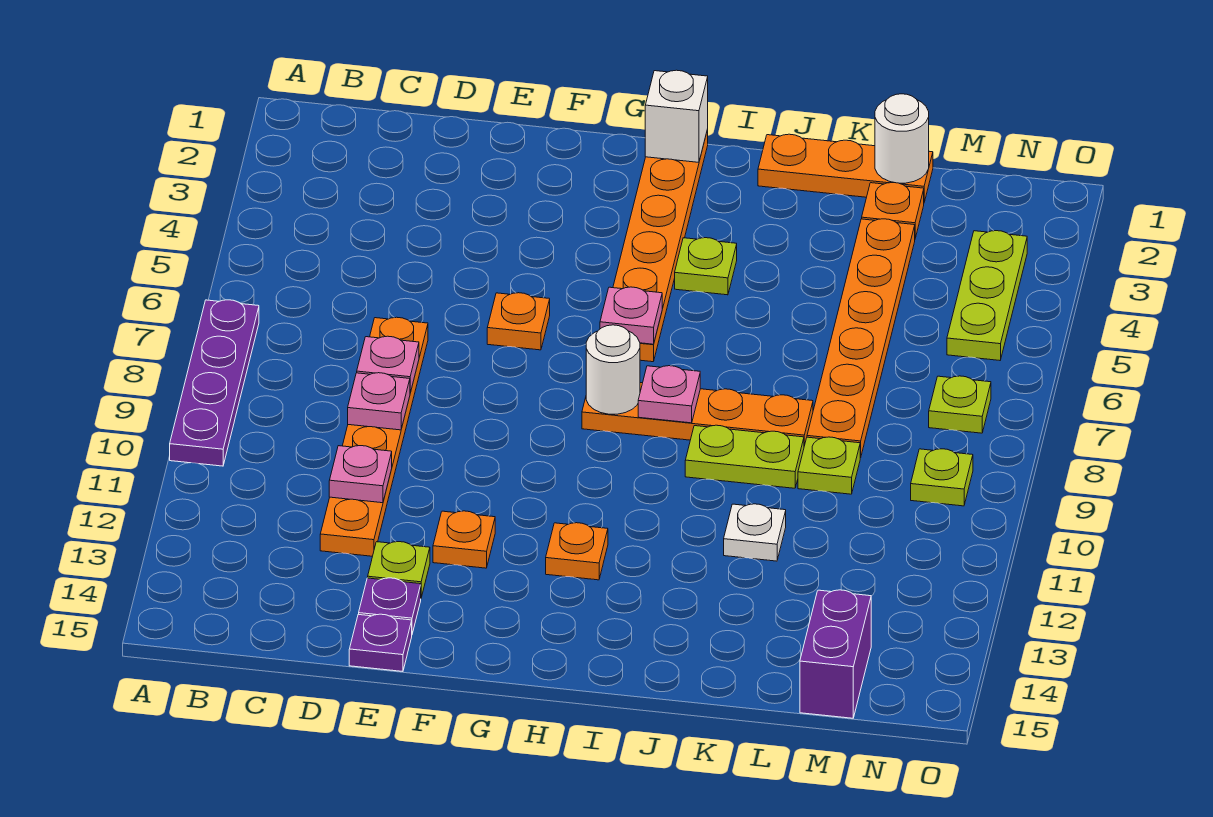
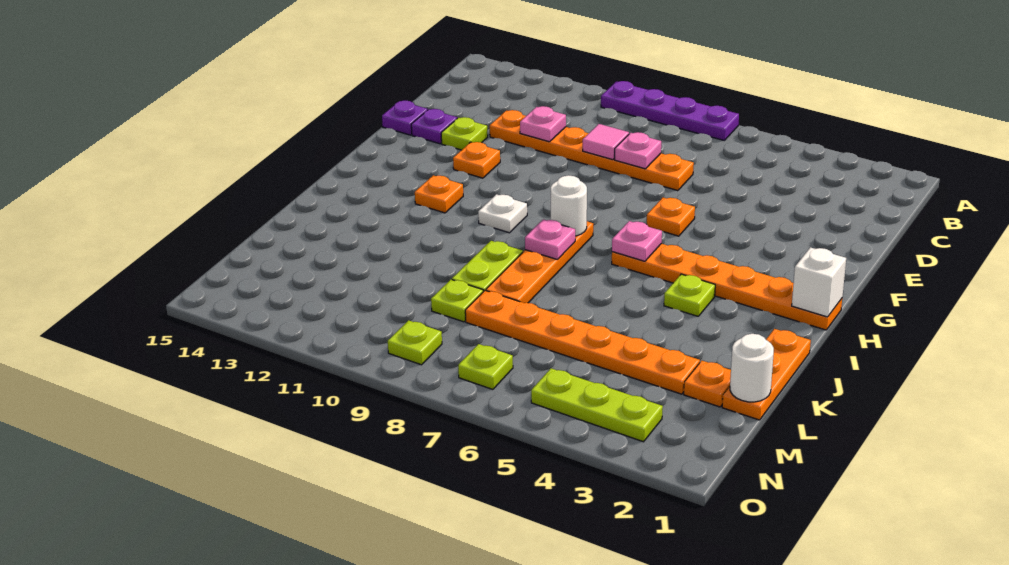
pink 1x1 plate [348,373,410,430] -> pink 1x1 tile [583,124,629,160]
white 1x1 plate [724,504,786,561] -> white 1x1 plate moved to [478,194,527,233]
purple 1x2 brick [800,590,871,718] -> none

